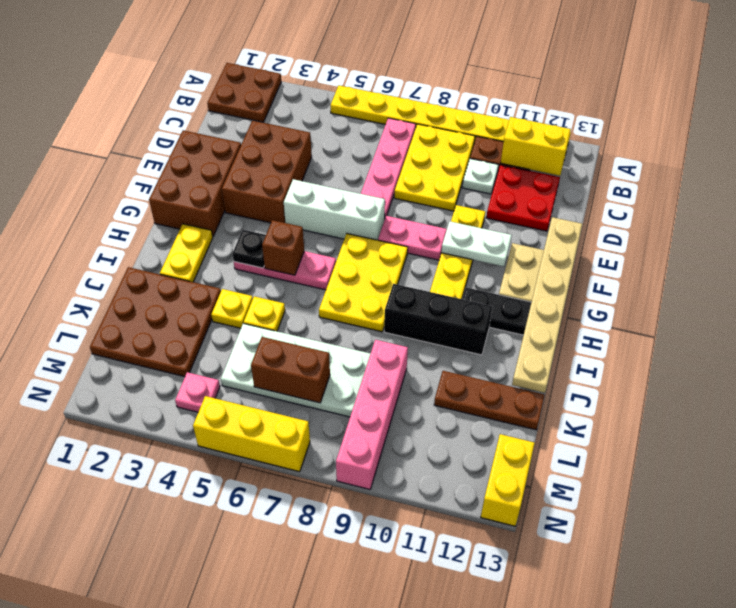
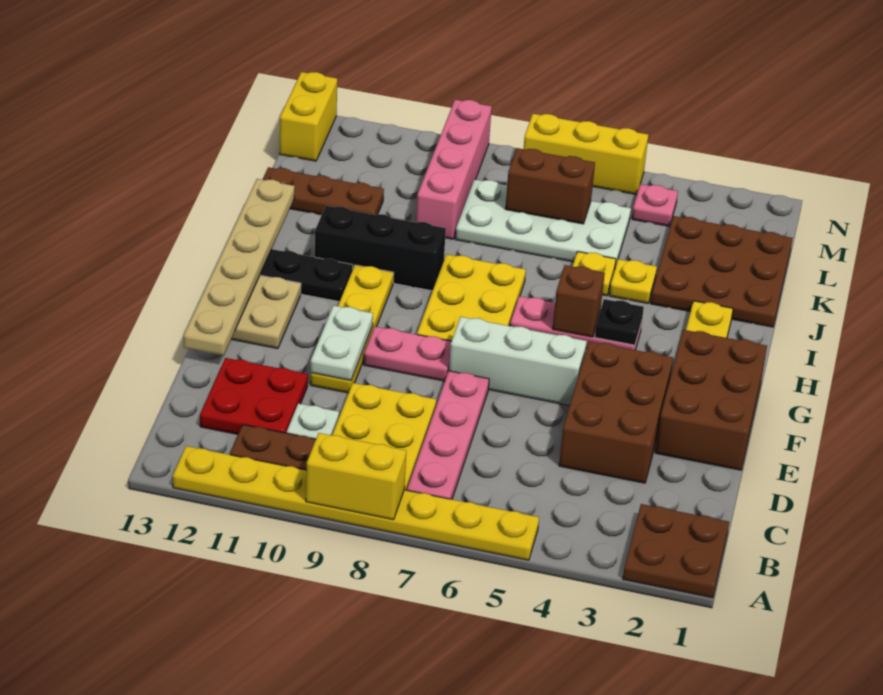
yellow 1x2 brick [501,117,571,176] -> yellow 1x2 brick moved to [306,433,406,520]
white 1x2 plate [441,221,512,267] -> white 1x2 plate turned to [311,306,373,380]

